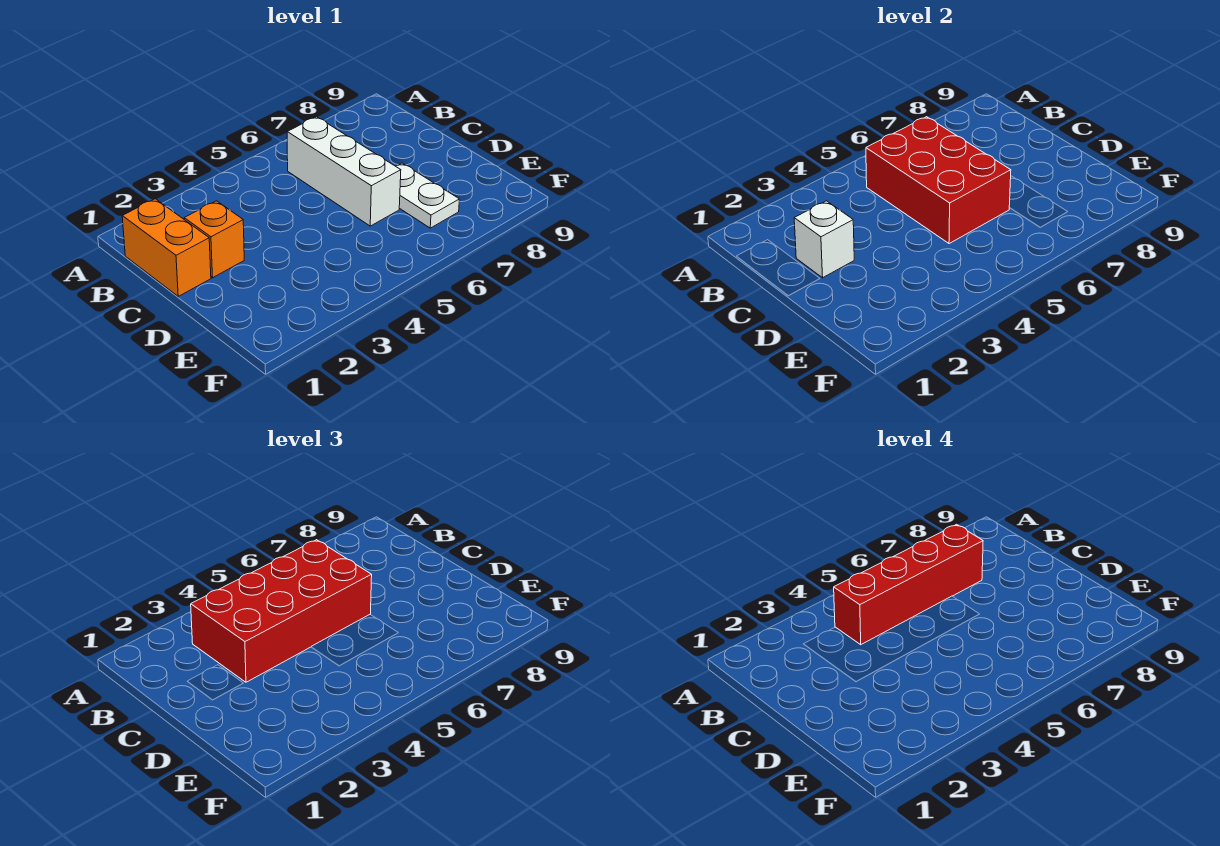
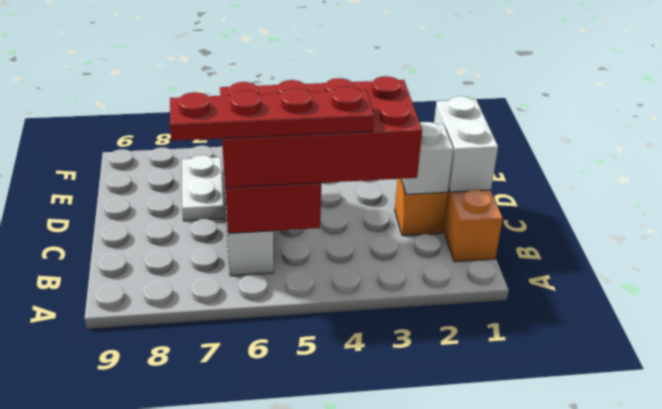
red 1x4 brick [834,524,983,645] -> red 1x4 plate [170,86,374,141]
none -> white 1x2 brick [434,96,498,192]

